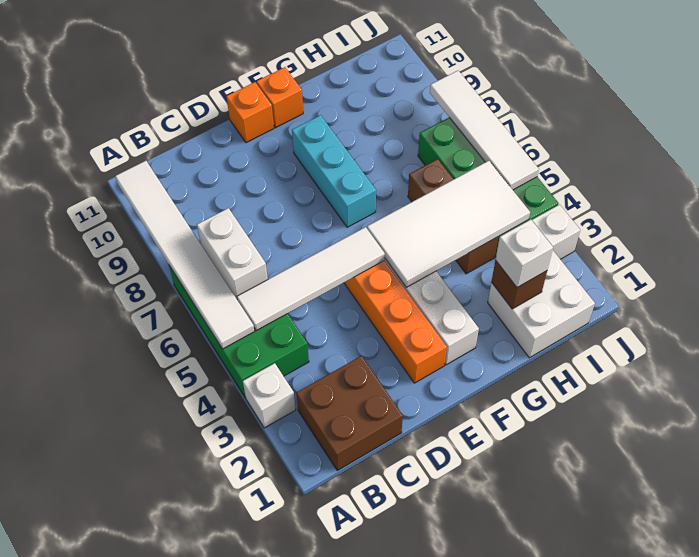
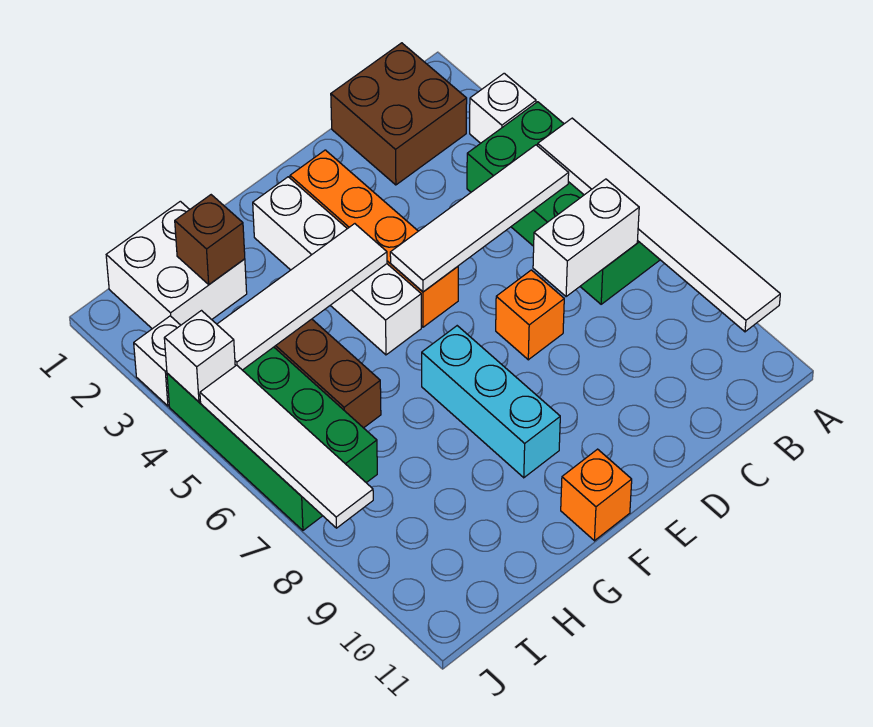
white 1x2 brick [197,208,268,299] -> white 1x2 brick turned to [533,179,639,297]
orange 1x1 brick [226,82,274,143] -> orange 1x1 brick moved to [496,270,564,360]
white 2x4 tile [367,161,530,287] -> white 1x4 tile [217,224,387,370]
white 1x1 brick [496,220,553,287] -> white 1x1 brick moved to [164,311,235,402]

